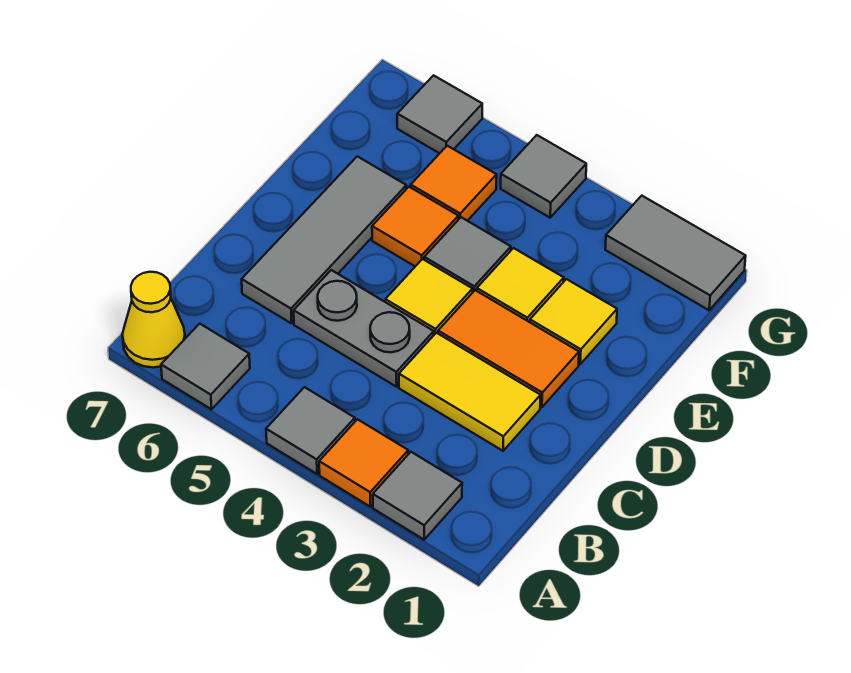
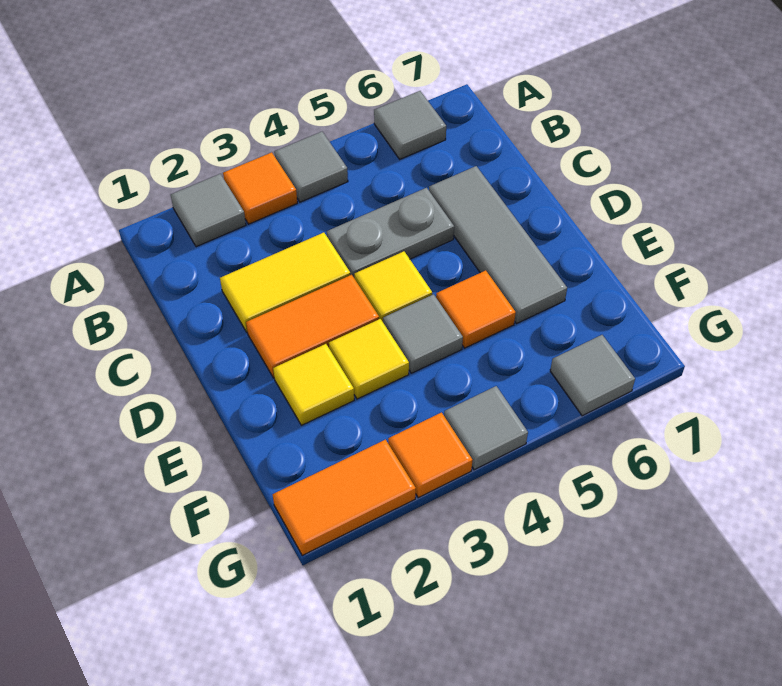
yellow 1x1 cone [122,272,185,368] -> none
orange 1x1 tile [411,146,497,221] -> orange 1x1 tile moved to [388,413,473,498]
grey 1x2 tile [605,196,746,310] -> orange 1x2 tile [273,440,416,555]

